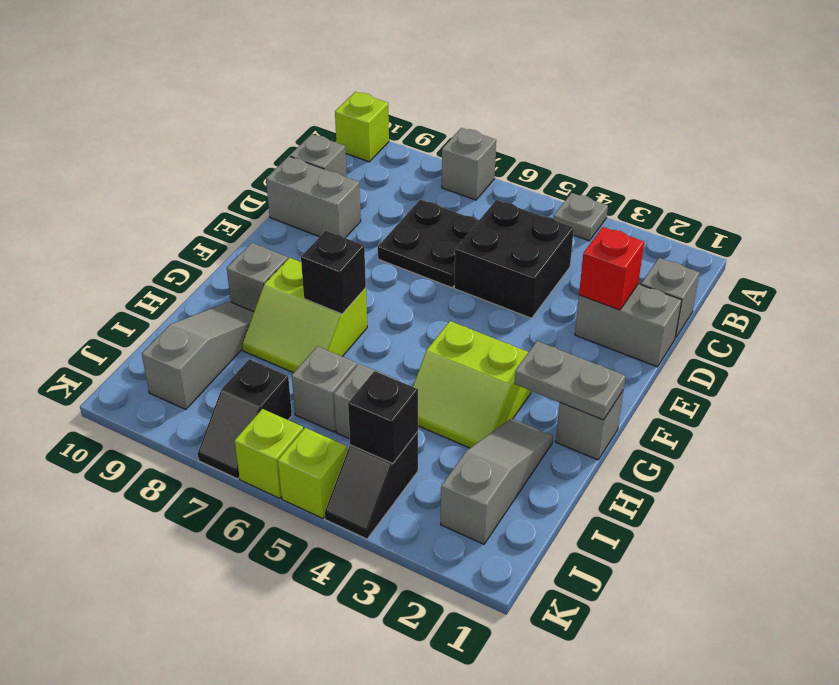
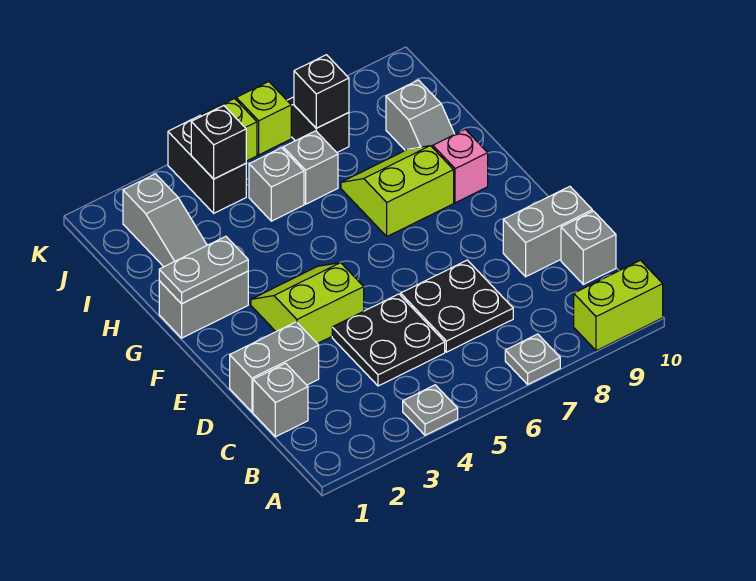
grey 1x1 brick [442,128,496,200] -> grey 1x1 plate [505,334,560,384]
lime 1x1 brick [335,92,389,162] -> lime 1x2 brick [574,260,663,351]
black 2x2 brick [454,200,574,318] -> black 2x2 plate [332,294,445,386]
red 1x1 brick [579,227,644,310] -> none
grey 1x1 brick [556,391,623,460] -> grey 1x2 brick [159,271,248,338]
lime 2x2 slope [413,321,531,448] -> lime 2x2 slope moved to [251,263,364,344]
black 1x1 brick [301,231,366,314] -> black 1x1 brick moved to [294,55,349,128]
grey 1x1 brick [227,243,288,312] -> pink 1x1 brick [433,129,488,203]
grey 1x3 slope [142,302,254,410] -> grey 1x2 slope [386,80,455,150]
black 1x2 slope [325,432,418,539] -> black 1x2 brick [168,115,246,213]

